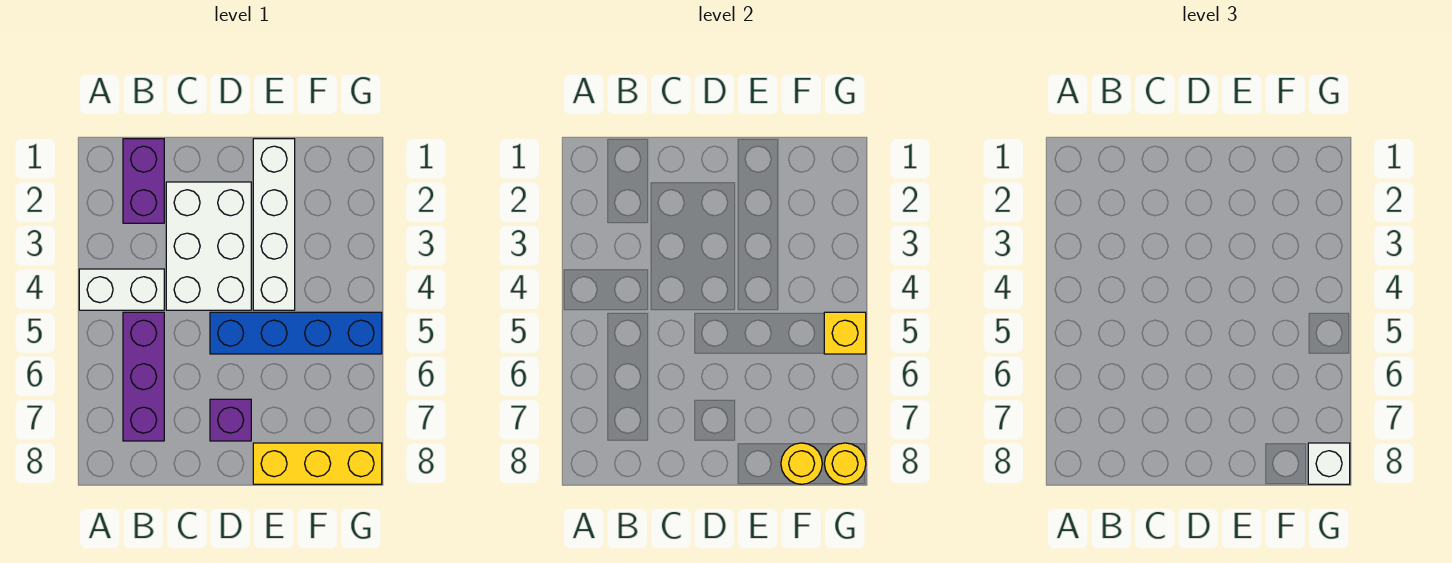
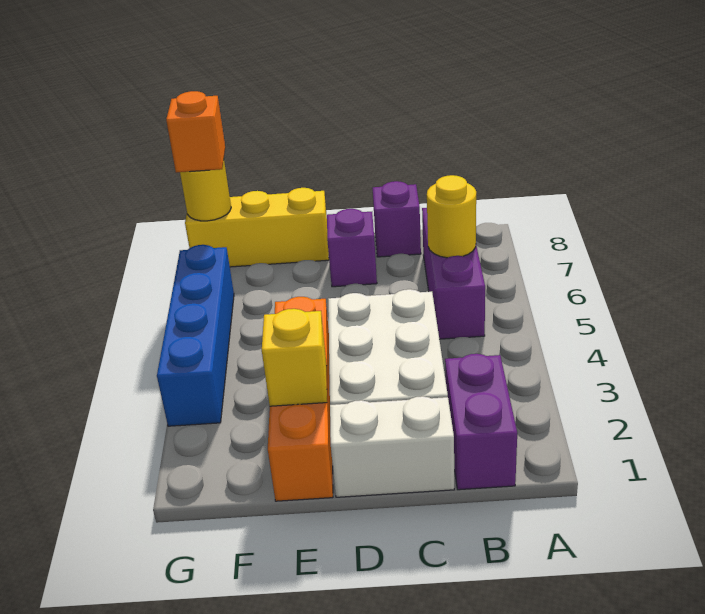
white 1x2 brick [79,269,164,310] -> white 1x2 brick moved to [330,396,454,497]
none -> purple 1x1 brick [373,181,421,257]
blue 1x4 brick [210,312,382,354] -> blue 1x4 brick turned to [157,245,234,426]
white 1x4 brick [253,139,295,310] -> orange 1x4 brick [268,297,333,501]
yellow 1x1 round brick [781,443,822,484] -> yellow 1x1 round brick moved to [427,175,476,258]
yellow 1x1 brick [824,312,866,354] -> yellow 1x1 brick moved to [262,309,327,406]
white 1x1 brick [1308,443,1350,484] -> orange 1x1 brick [166,91,225,172]

